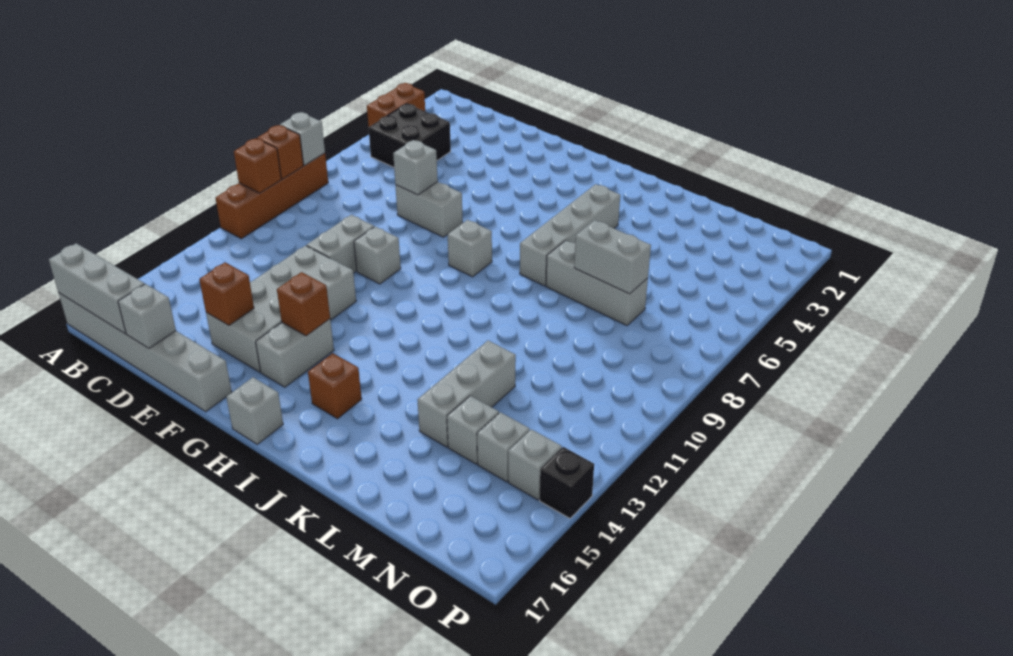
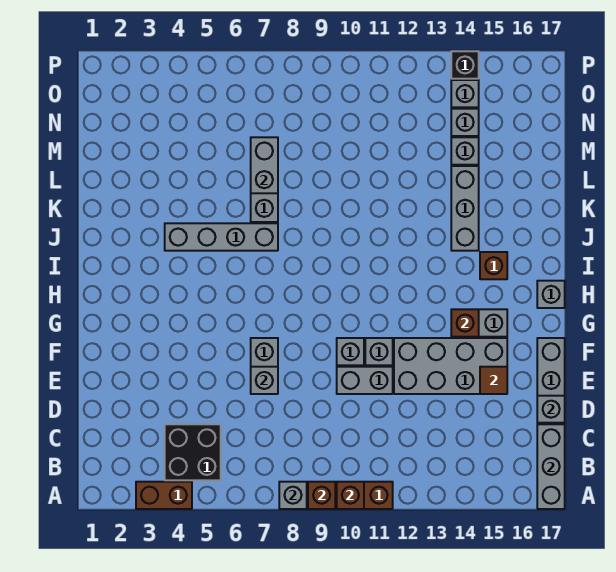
brown 1x1 brick [199,262,254,325] -> brown 1x1 tile [480,367,507,394]
grey 1x1 brick [448,220,492,277] -> grey 1x1 brick moved to [365,338,393,365]
grey 1x3 brick [417,340,516,447] -> grey 1x3 brick turned to [451,166,479,251]

